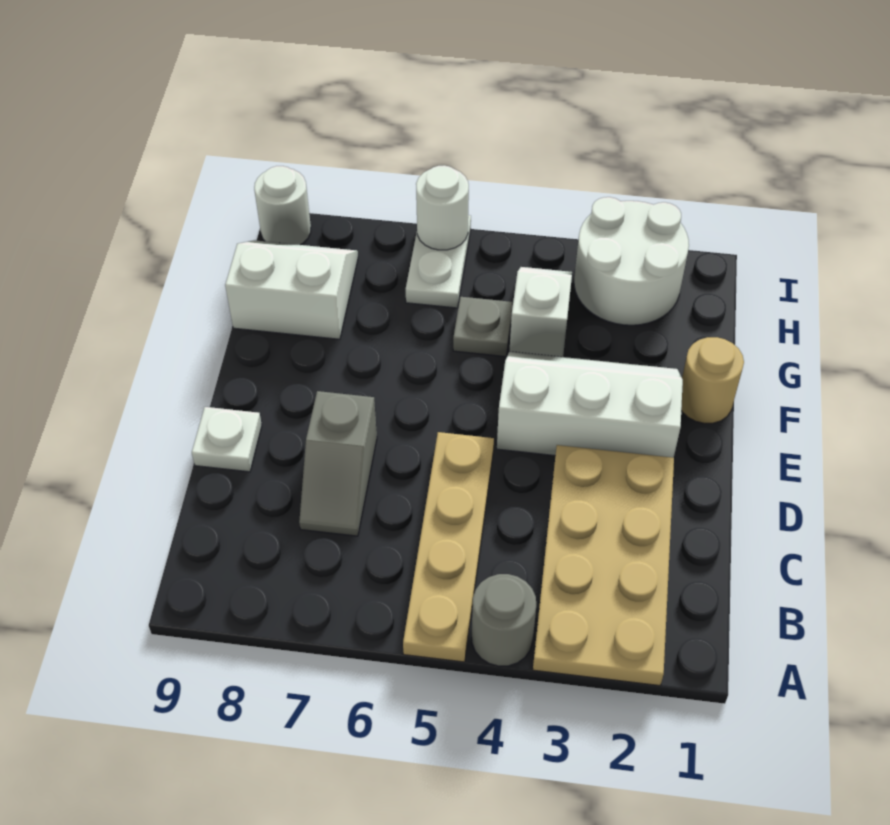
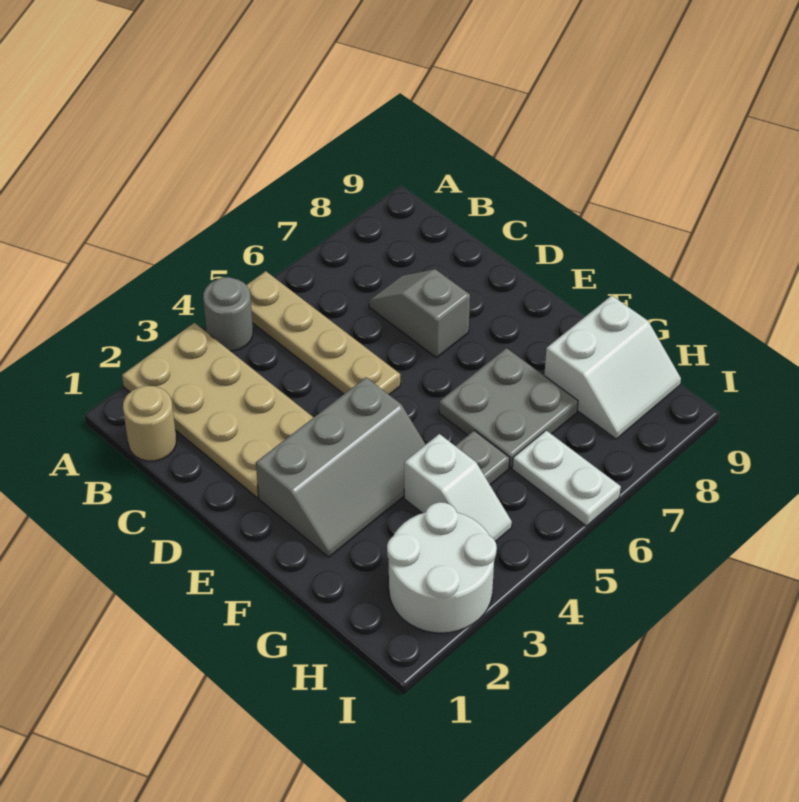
white 1x1 plate [192,407,262,472] -> none
white 2x3 slope [497,351,683,458] -> grey 2x3 slope [256,377,426,557]
tan 1x1 round brick [681,337,744,423] -> tan 1x1 round brick moved to [123,386,176,461]
none -> grey 2x2 plate [439,348,578,468]
white 1x1 round brick [416,165,469,250] -> none
white 1x1 round brick [254,166,311,245] -> none

